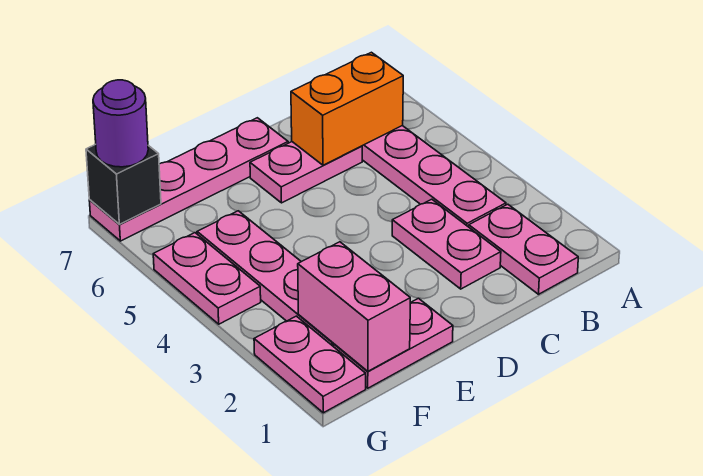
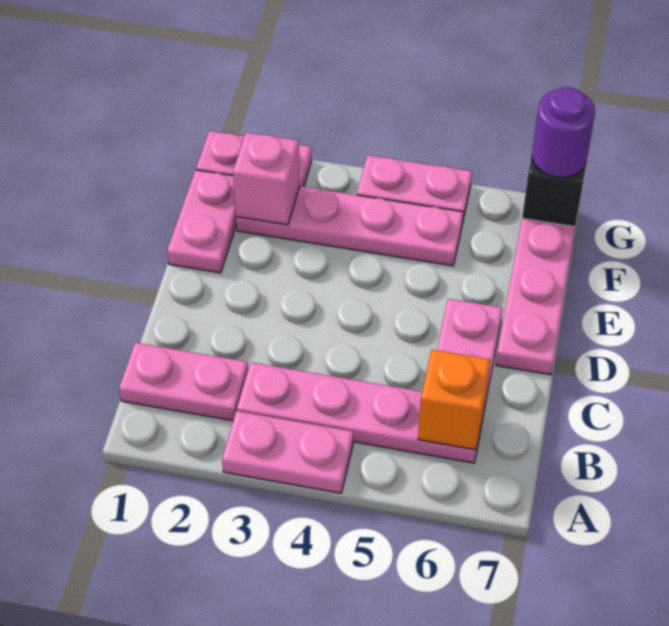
orange 1x2 brick [291,52,403,165] -> orange 1x1 brick [418,350,491,450]
pink 1x2 plate [392,199,501,289] -> pink 1x2 plate moved to [222,411,353,493]
pink 1x2 brick [298,242,410,371] -> pink 1x1 brick [233,132,300,225]

